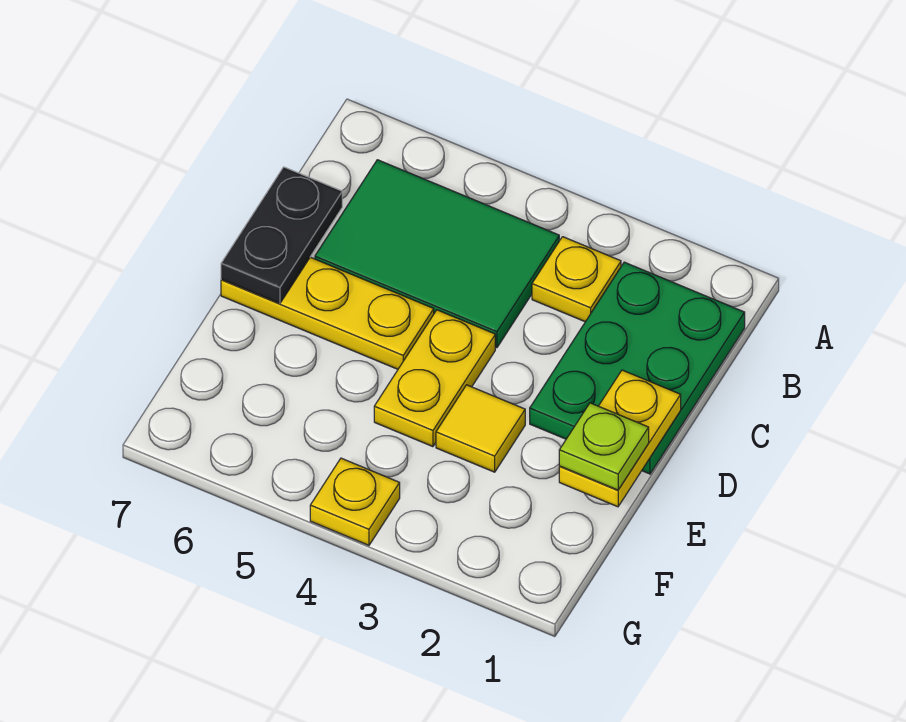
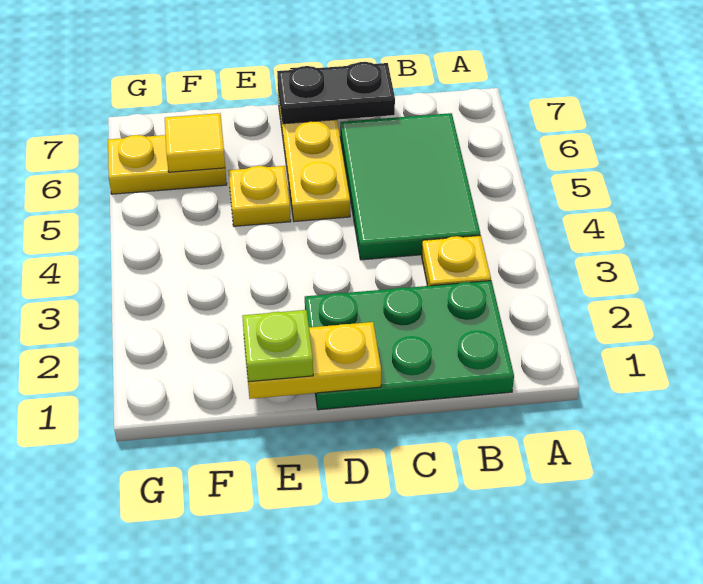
yellow 1x2 plate [374,310,495,447] -> yellow 1x2 plate moved to [108,135,227,194]
yellow 1x1 tile [436,385,525,472] -> yellow 1x1 tile moved to [165,113,225,172]
yellow 1x1 plate [310,458,400,545] -> yellow 1x1 plate moved to [228,166,291,226]

